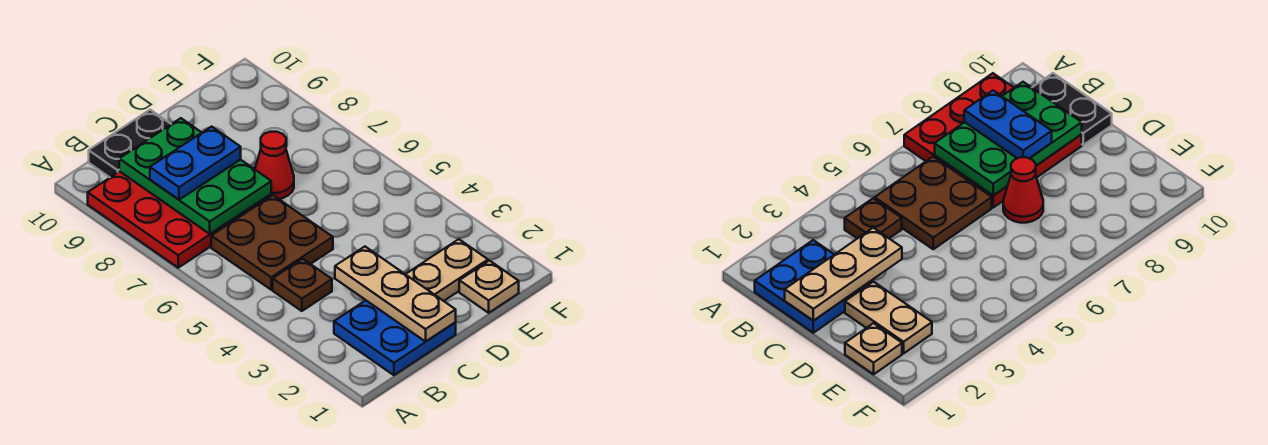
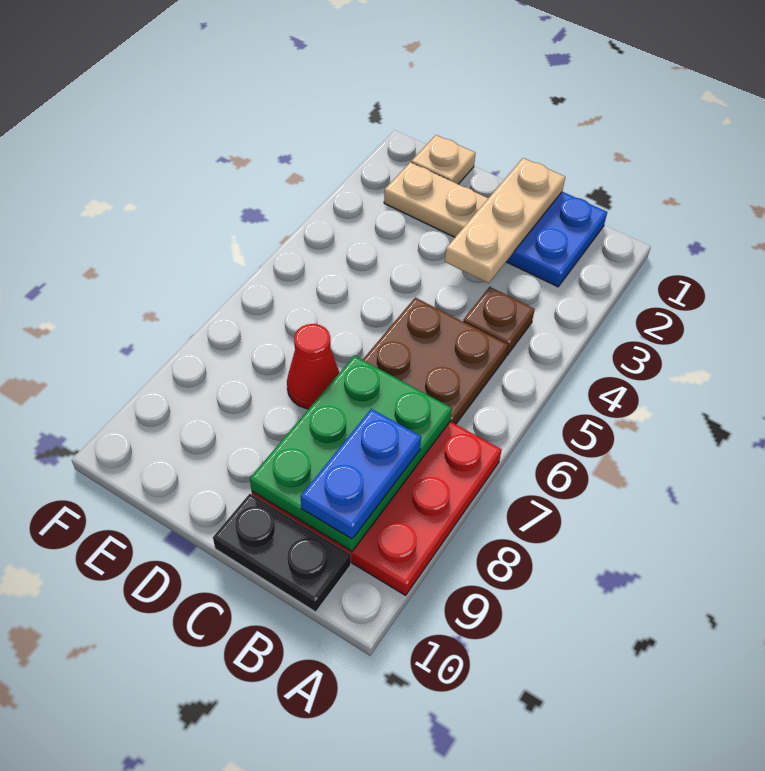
blue 1x2 plate [150,127,241,200] -> blue 1x2 plate turned to [300,409,421,539]

